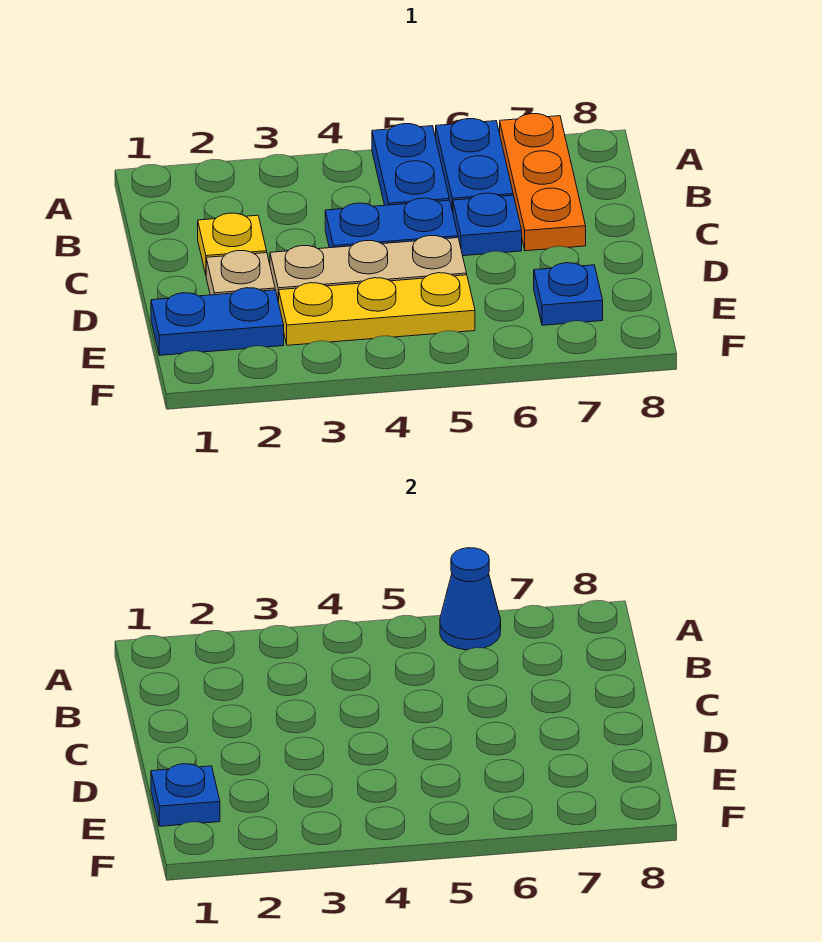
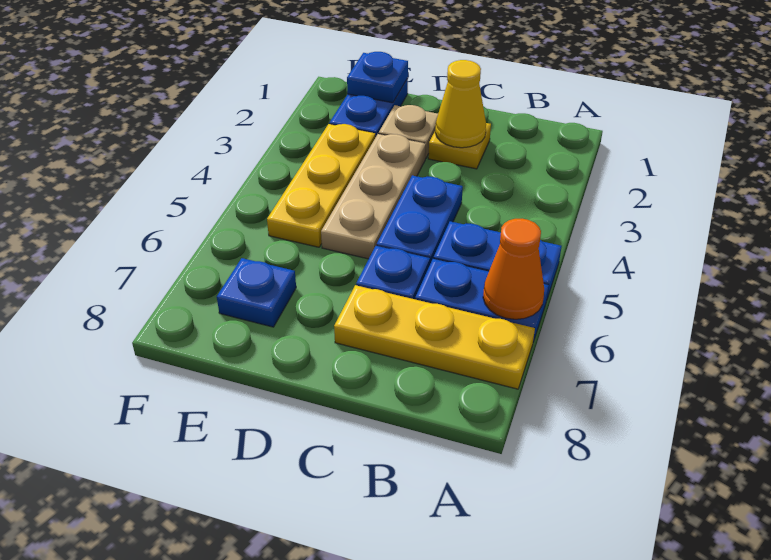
blue 1x1 cone [440,548,501,650] -> orange 1x1 cone [483,219,544,319]
orange 1x3 plate [500,114,586,251] -> yellow 1x3 plate [334,285,535,389]
none -> yellow 1x1 cone [435,60,486,148]

